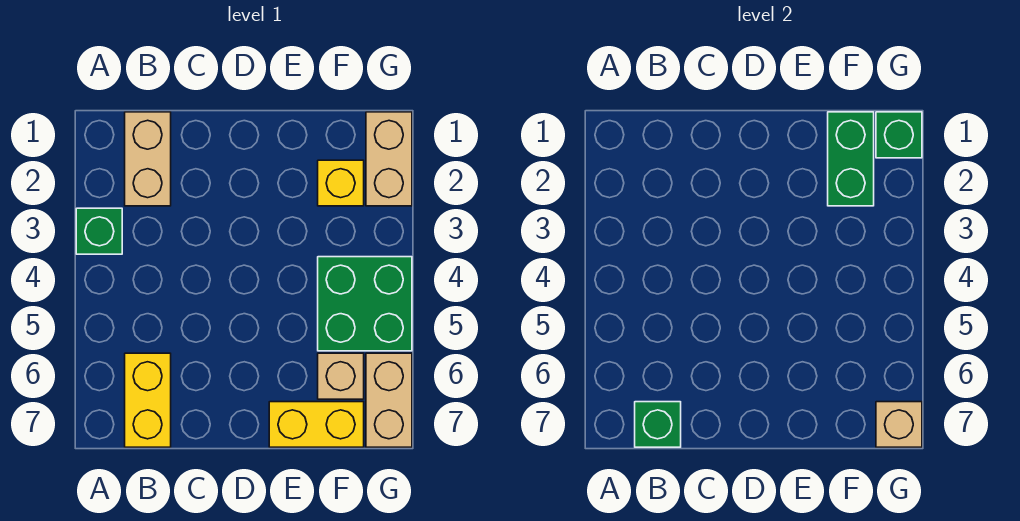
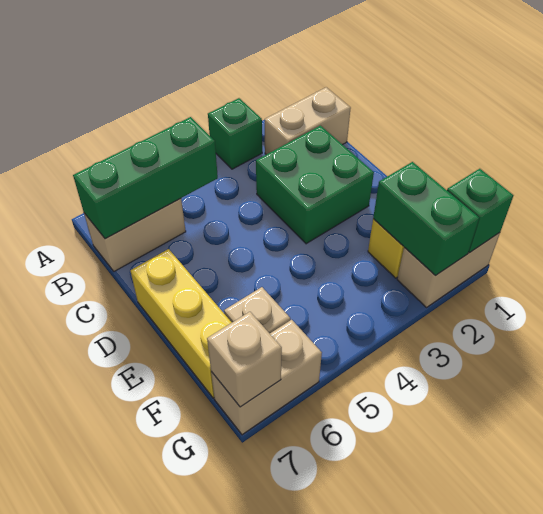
yellow 1x2 brick [125,353,171,447] -> tan 1x2 brick [84,199,186,271]
green 1x1 brick [635,402,681,447] -> green 1x3 brick [73,117,218,239]
yellow 1x2 brick [269,402,364,447] -> yellow 1x3 brick [130,249,232,398]
green 1x2 brick [828,112,874,206] -> green 1x2 brick turned to [373,162,479,275]
green 2x2 brick [318,257,412,351] -> green 2x2 brick moved to [256,126,374,244]

